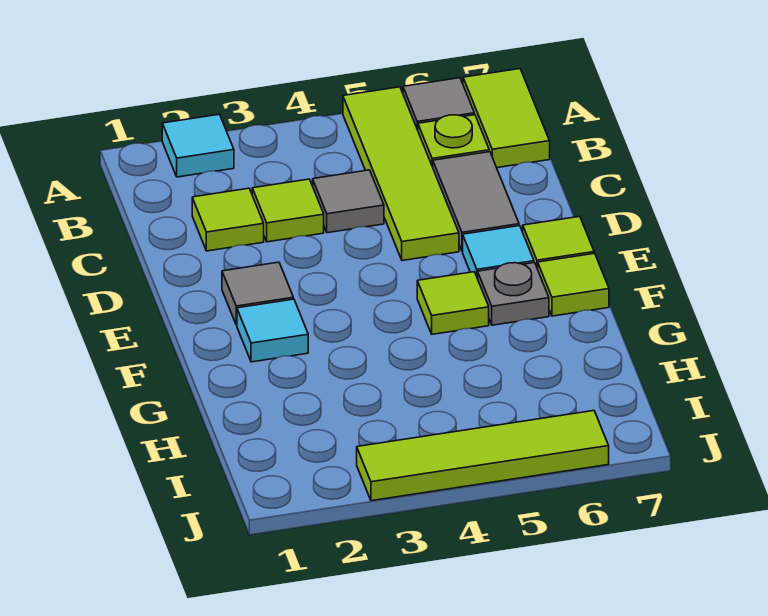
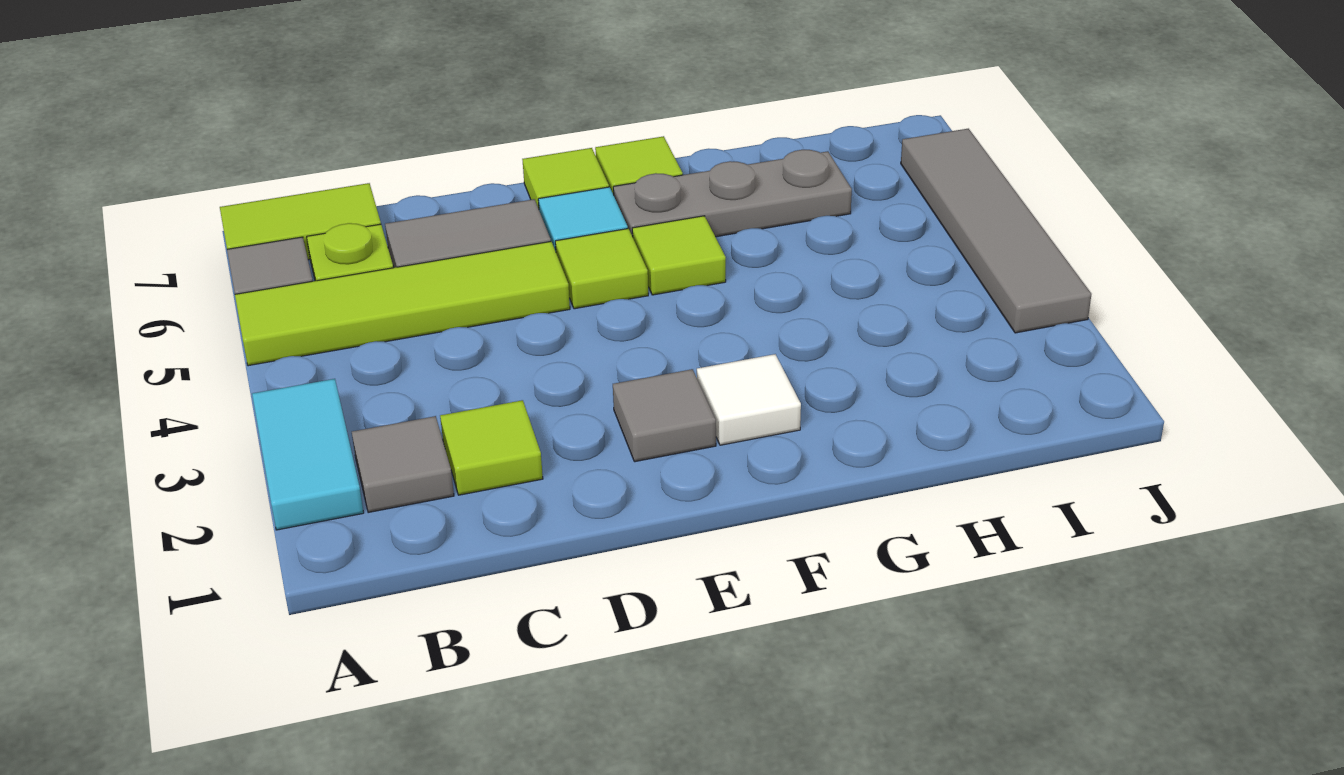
cyan 1x1 tile [162,114,234,177] -> cyan 1x2 tile [252,379,364,530]
lime 1x1 tile [252,179,324,242] -> lime 1x1 tile moved to [555,229,648,309]
grey 1x1 tile [313,170,384,233] -> grey 1x1 tile moved to [352,416,454,513]
cyan 1x1 tile [237,299,308,362] -> white 1x1 tile [697,354,801,445]
grey 1x1 plate [478,263,549,325] -> grey 1x3 plate [613,150,852,237]
lime 1x4 tile [357,411,609,501] -> grey 1x4 tile [901,129,1091,333]

